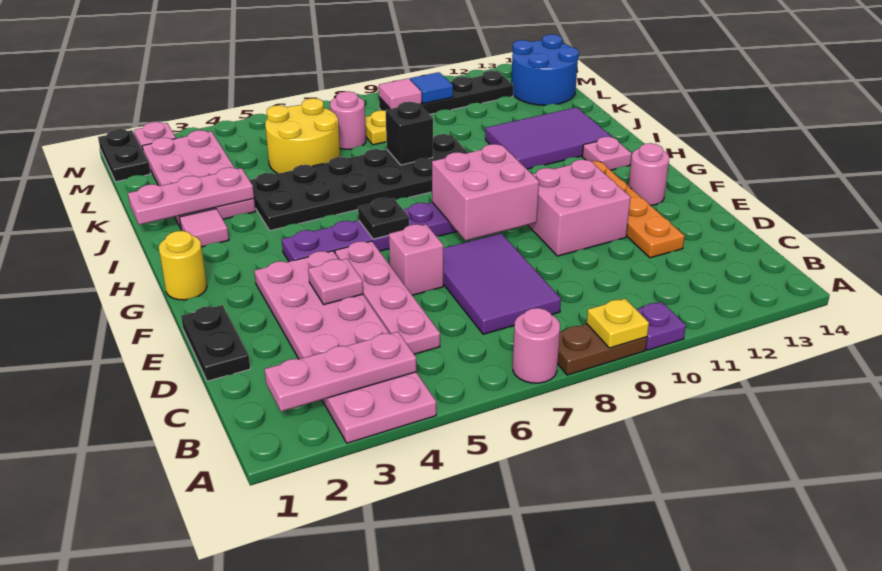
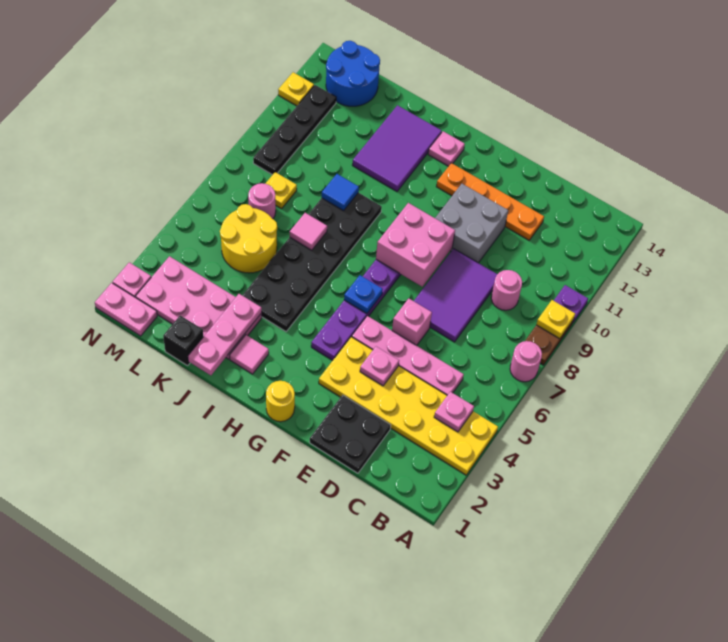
pink 2x6 plate [254,251,436,443] -> yellow 2x6 plate [319,337,498,475]
pink 1x3 plate [265,332,416,412] -> pink 1x1 plate [434,392,474,432]
purple 2x3 tile [443,233,561,334] -> purple 2x3 tile turned to [414,249,497,342]
black 1x2 plate [181,305,250,381] -> black 2x2 plate [310,395,391,473]
pink 2x2 brick [528,160,631,256] -> grey 2x2 brick [435,184,508,263]
pink 1x1 round brick [629,143,669,205] -> pink 1x1 round brick moved to [491,270,522,310]
black 1x1 plate [358,198,409,239] -> blue 1x1 plate [344,275,383,314]
black 1x1 brick [386,102,433,165] -> black 1x1 brick moved to [163,315,203,366]
black 1x2 plate [98,129,151,182] -> pink 1x2 plate [95,283,157,336]
pink 1x1 tile [379,78,422,109] -> pink 1x1 tile moved to [290,213,327,250]
blue 1x1 tile [410,72,453,103] -> blue 1x1 tile moved to [322,174,359,211]
none -> yellow 1x1 plate [278,72,314,106]

